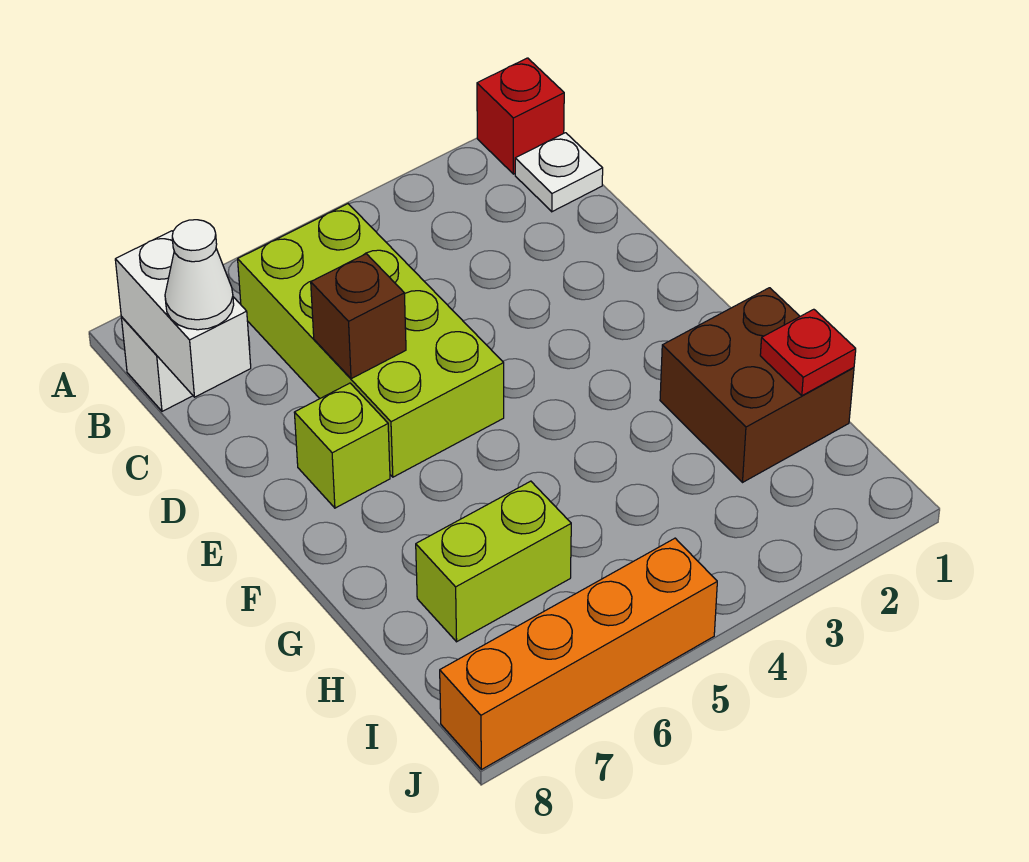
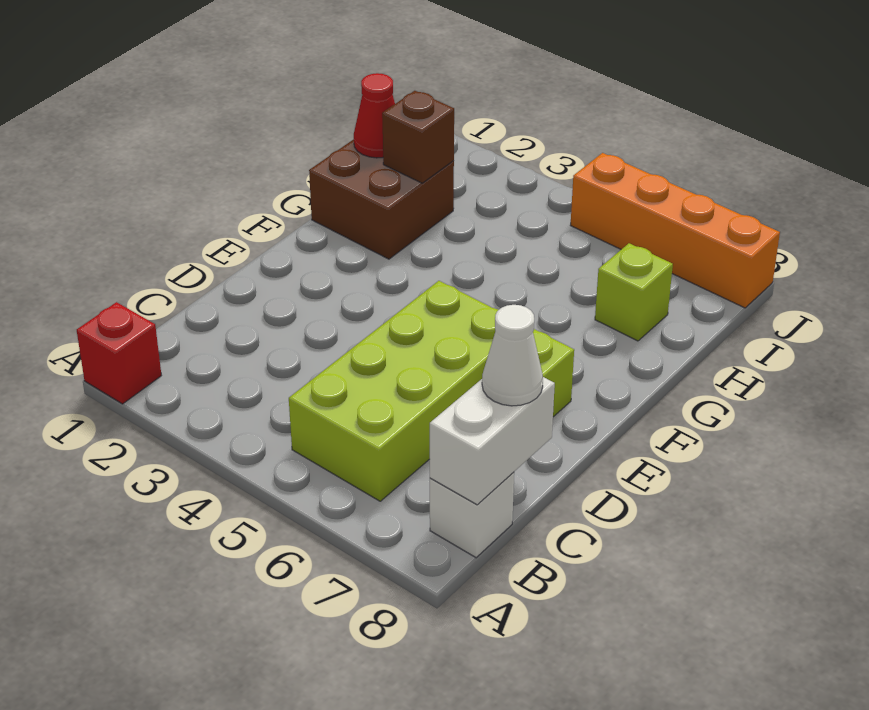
white 1x1 plate [515,133,603,212] -> none
brown 1x1 brick [311,254,406,379] -> brown 1x1 brick moved to [382,91,454,183]
red 1x1 plate [760,309,856,396] -> red 1x1 cone [354,73,395,158]
lime 1x2 brick [416,481,571,642] -> lime 1x1 brick [595,243,673,341]

